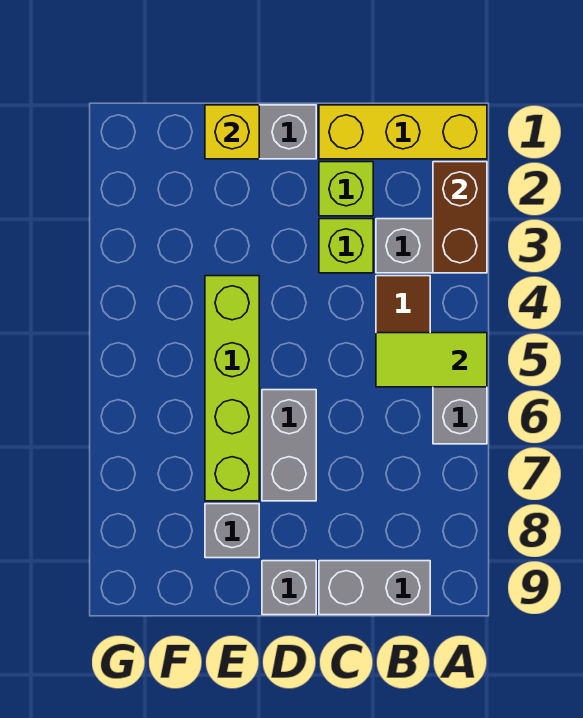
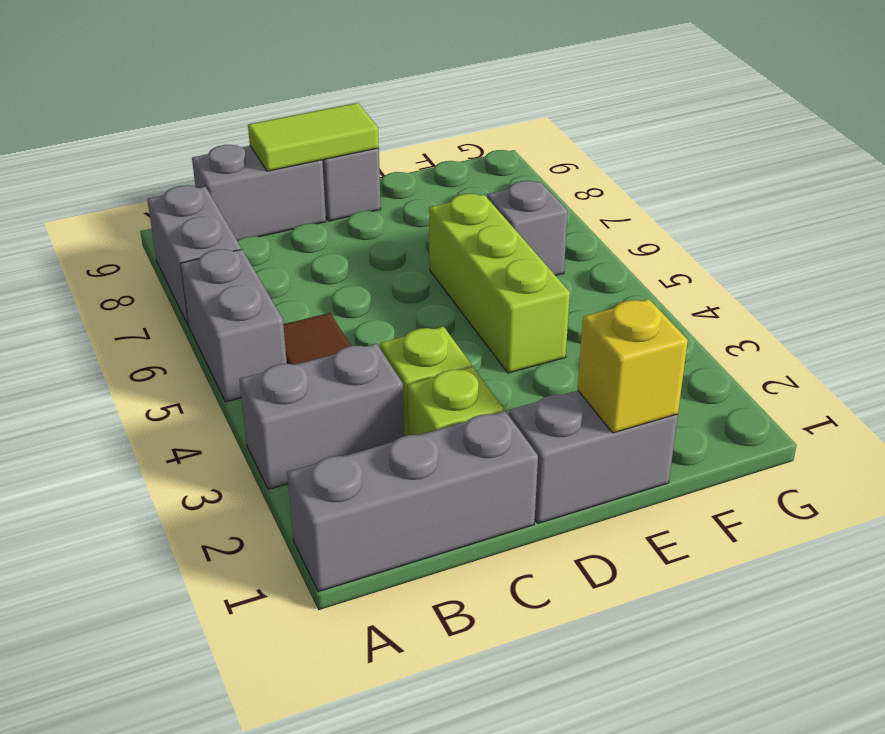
yellow 1x3 brick [319,105,487,159] -> grey 1x3 brick [287,411,538,592]
brown 1x2 brick [433,162,487,273] -> none
lime 1x2 tile [376,333,487,387] -> lime 1x2 tile moved to [248,103,379,171]
grey 1x2 brick [262,390,316,501] -> grey 1x2 brick moved to [147,185,241,326]
lime 1x4 brick [205,276,259,501] -> lime 1x3 brick [429,194,570,373]
grey 1x1 brick [205,504,259,558] -> grey 1x1 brick moved to [487,181,568,276]

